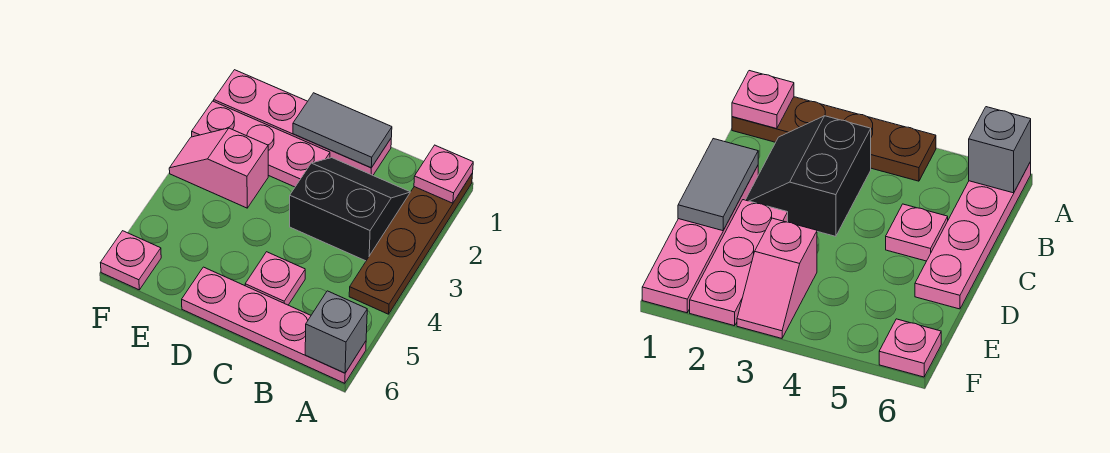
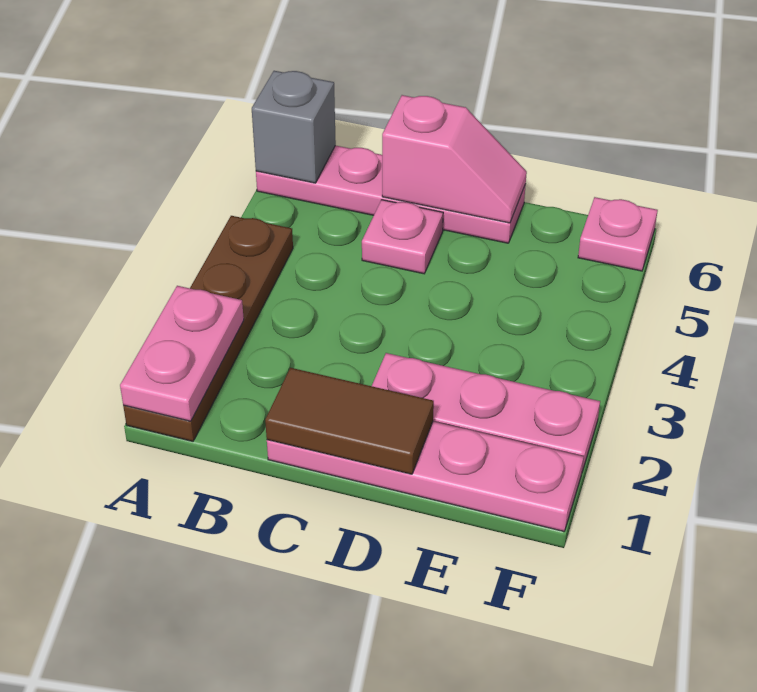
pink 1x1 plate [414,145,473,203] -> pink 1x2 plate [120,286,244,421]
black 2x2 slope [290,158,410,261] -> none
grey 1x2 tile [293,93,392,168] -> brown 1x2 tile [265,368,434,474]
pink 1x2 slope [169,128,268,208] -> pink 1x2 slope moved to [382,95,527,223]

